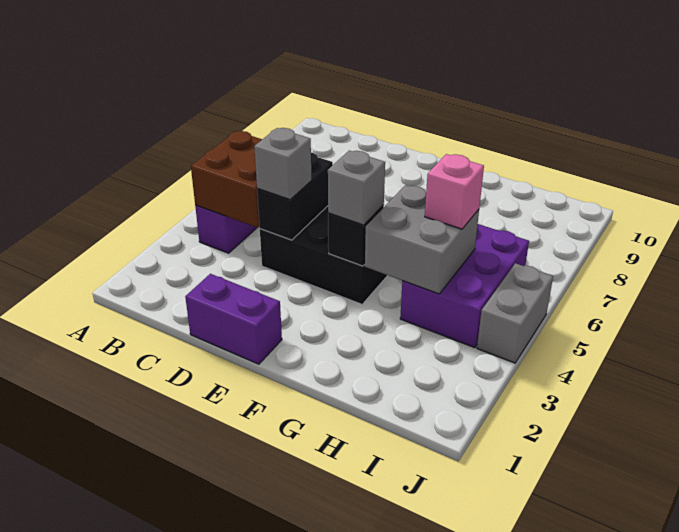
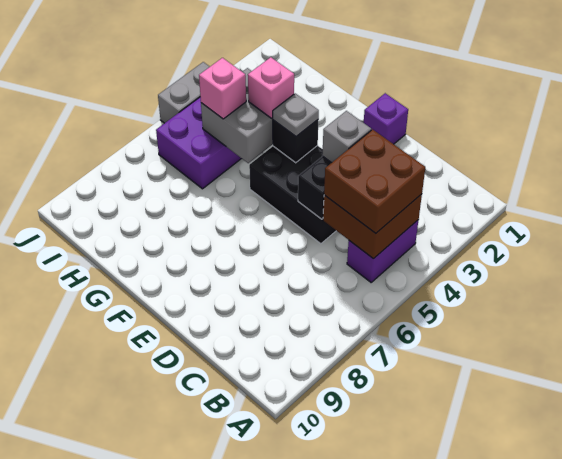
none -> brown 2x2 brick [324,129,425,233]
purple 1x2 brick [185,274,282,364] -> purple 1x1 brick [364,93,408,144]
grey 1x1 brick [328,150,385,225] -> grey 1x1 plate [273,93,319,136]
none -> pink 1x1 brick [248,57,294,118]

